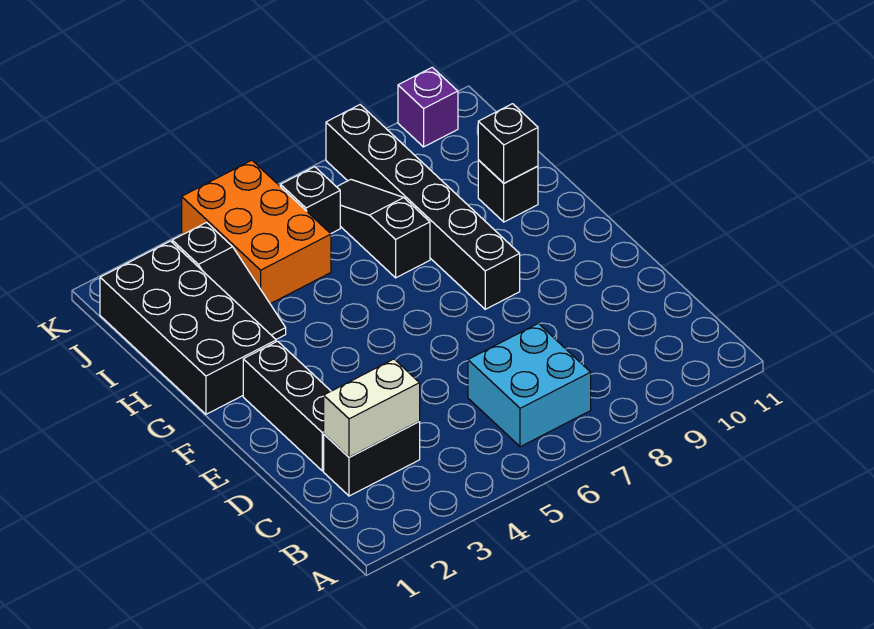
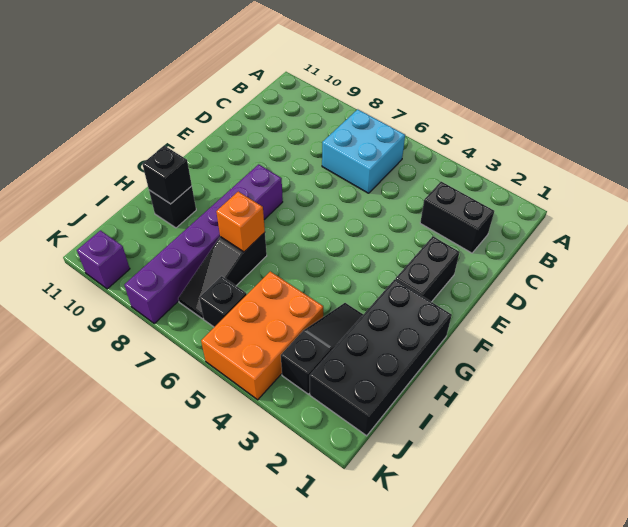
white 1x2 brick [324,359,420,457] -> none
black 1x3 brick [243,341,331,471] -> black 1x2 brick [395,236,460,302]
black 1x6 brick [326,105,520,309] -> purple 1x6 brick [124,164,283,323]
none -> orange 1x1 brick [216,192,265,252]

